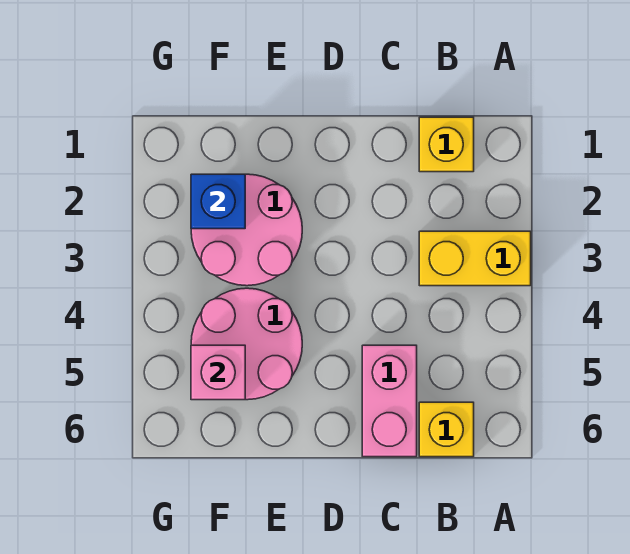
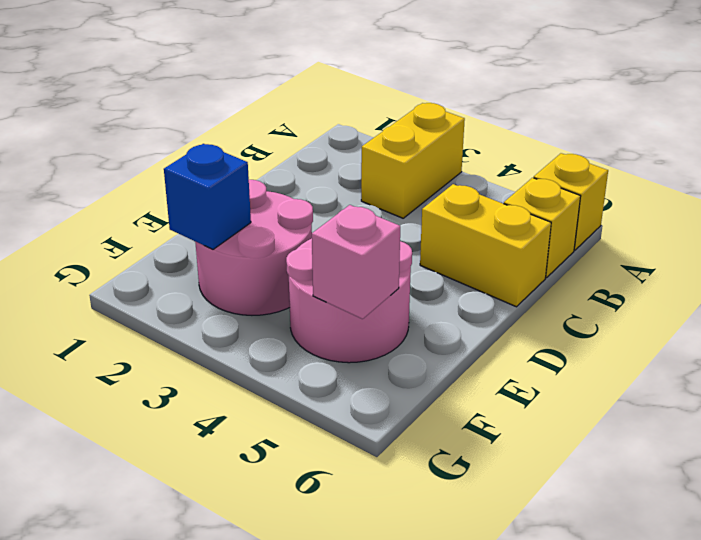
yellow 1x1 brick [419,117,474,172] -> yellow 1x1 brick moved to [534,153,608,250]
pink 1x2 brick [362,345,417,457] -> yellow 1x2 brick [420,184,551,307]

